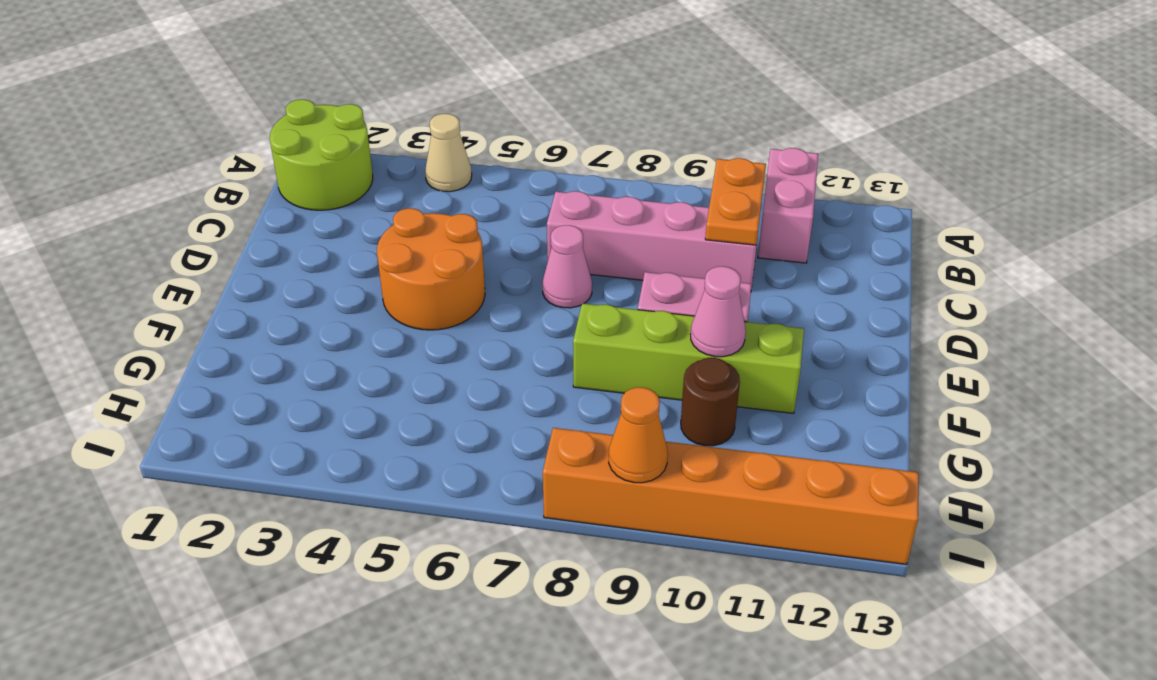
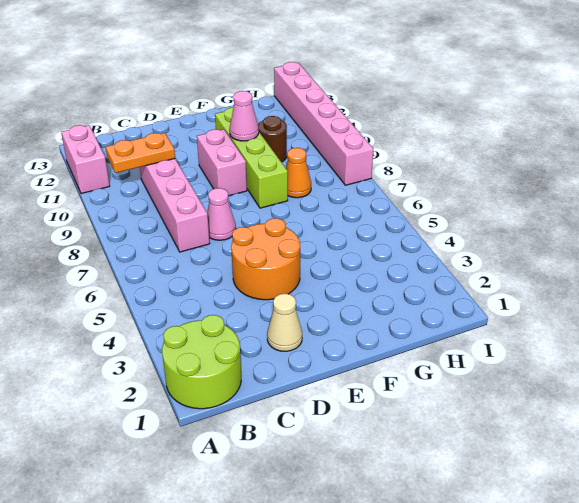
tan 1x1 cone [425,114,472,192] -> tan 1x1 cone moved to [267,294,302,351]
pink 1x2 brick [758,148,818,263] -> pink 1x2 brick turned to [61,125,110,194]
orange 1x6 brick [543,428,919,564] -> pink 1x6 brick [274,62,374,185]
orange 1x1 cone [609,387,668,483] -> orange 1x1 cone moved to [286,148,311,198]

